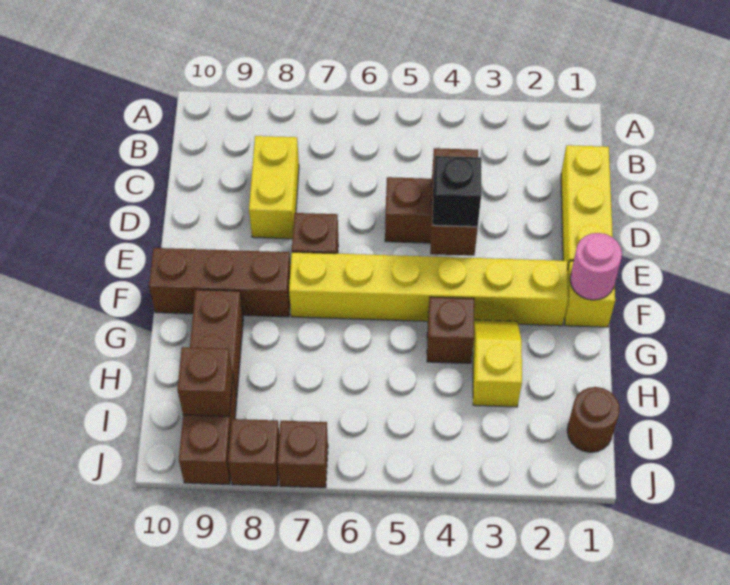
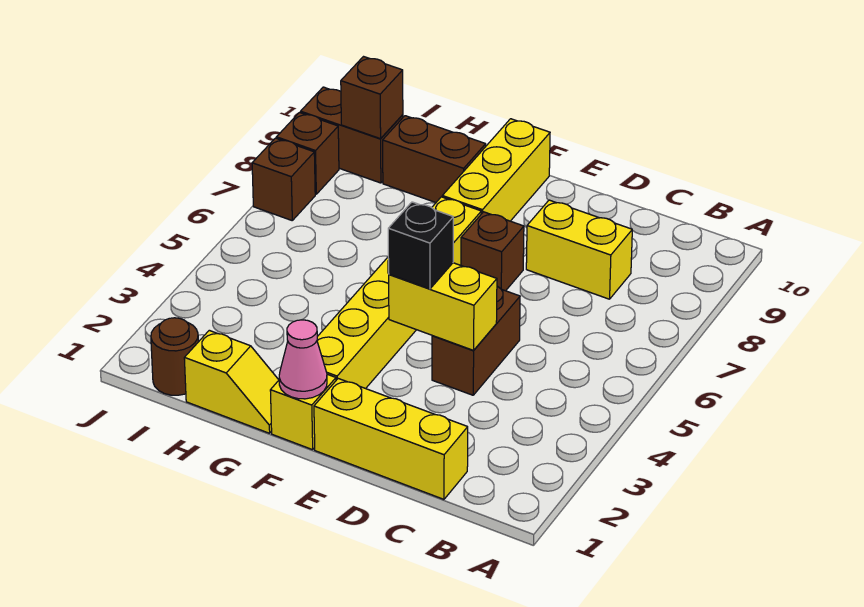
brown 1x2 brick [430,148,478,256] -> yellow 1x2 brick [389,263,497,350]
pink 1x1 round brick [570,233,622,300] -> pink 1x1 cone [279,320,327,399]
brown 1x3 brick [149,248,291,317] -> yellow 1x3 brick [442,119,550,221]
yellow 1x2 slope [473,320,522,407] -> yellow 1x2 slope moved to [184,330,279,433]
brown 1x1 brick [427,297,474,363] -> none

